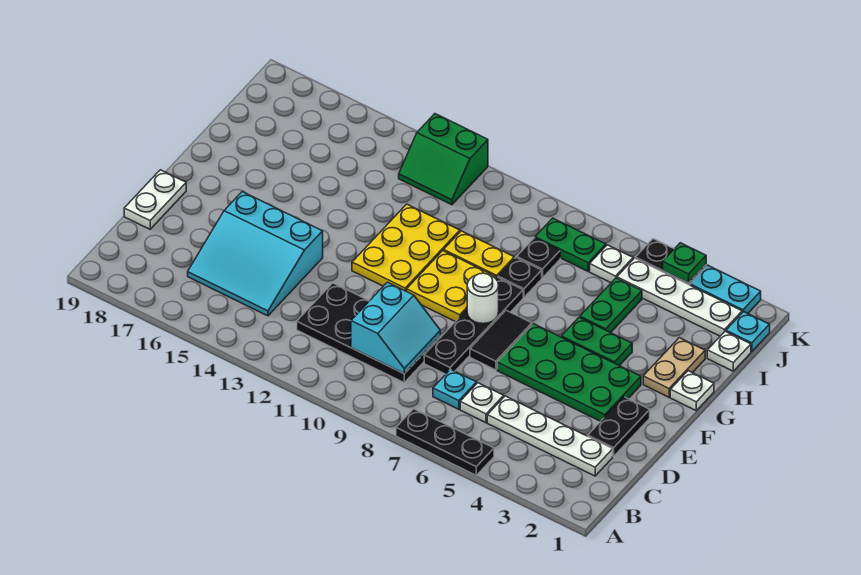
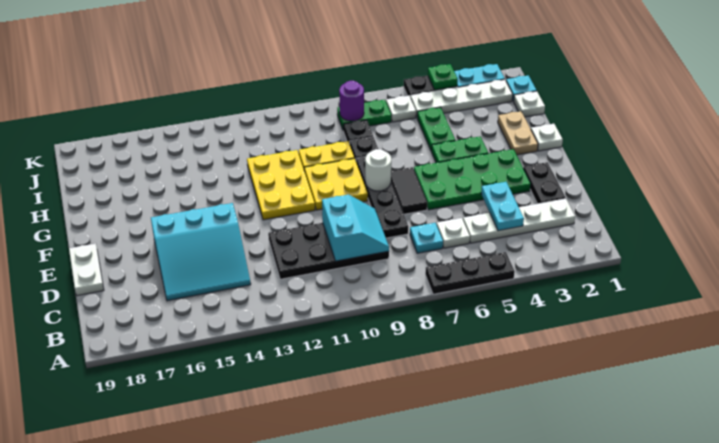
none -> cyan 1x2 plate [481,182,524,231]
none -> purple 1x1 round brick [339,81,364,121]
green 2x2 slope [399,114,488,205] -> none

